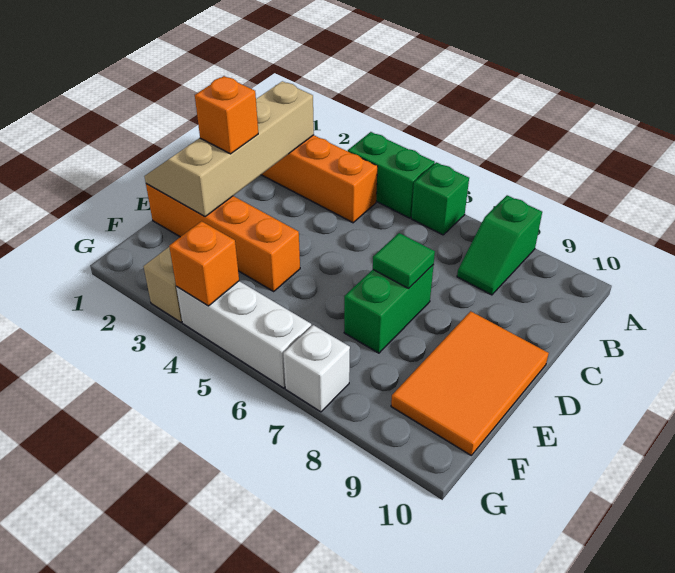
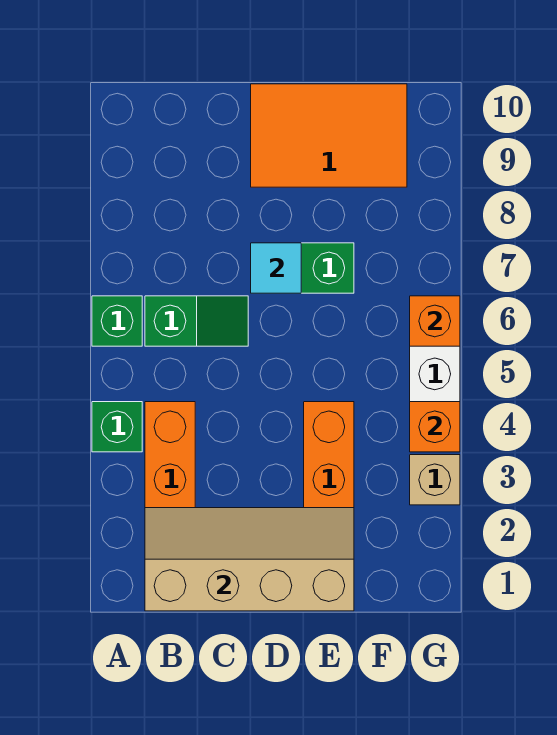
green 1x2 brick [348,132,435,218] -> green 1x1 brick [92,402,142,452]
green 1x2 slope [457,195,542,295] -> green 1x2 slope moved to [145,296,248,346]
tan 2x4 slope [144,81,314,217] -> tan 2x4 slope turned to [145,508,354,611]
orange 1x1 brick [195,76,258,154] -> orange 1x1 brick moved to [410,296,460,346]
green 1x1 tile [373,233,435,289] -> cyan 1x1 tile [251,243,301,293]
white 1x1 brick [283,325,350,412] -> none

